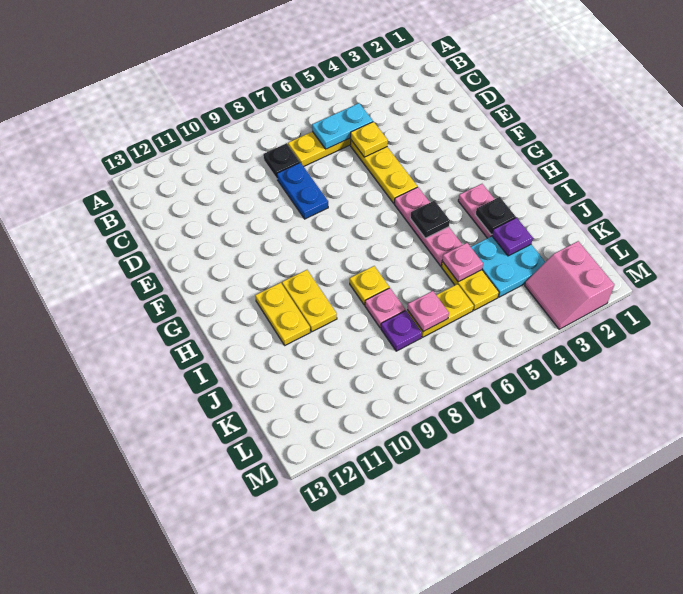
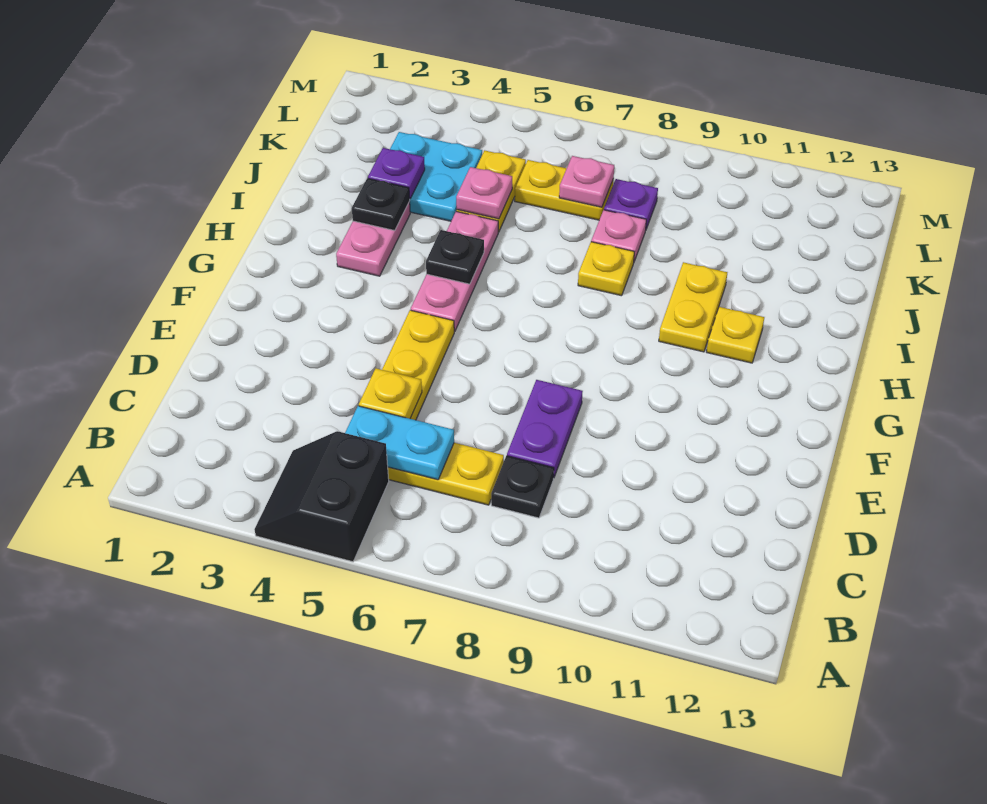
none -> black 2x2 slope [254,431,389,562]
blue 1x2 plate [277,163,328,219] -> purple 1x2 plate [507,380,583,477]
yellow 1x2 plate [255,283,310,345] -> yellow 1x1 plate [707,307,764,363]
pink 2x2 slope [525,241,615,329] -> none

